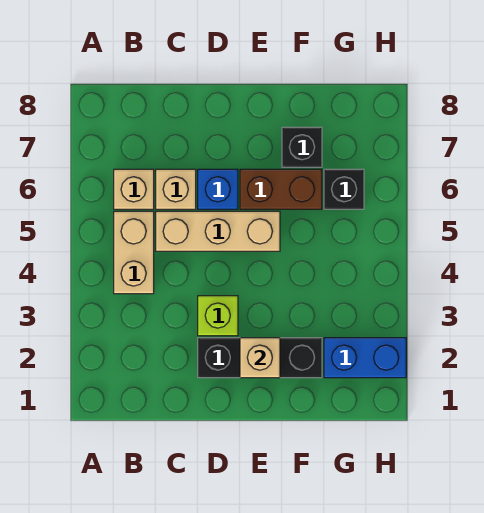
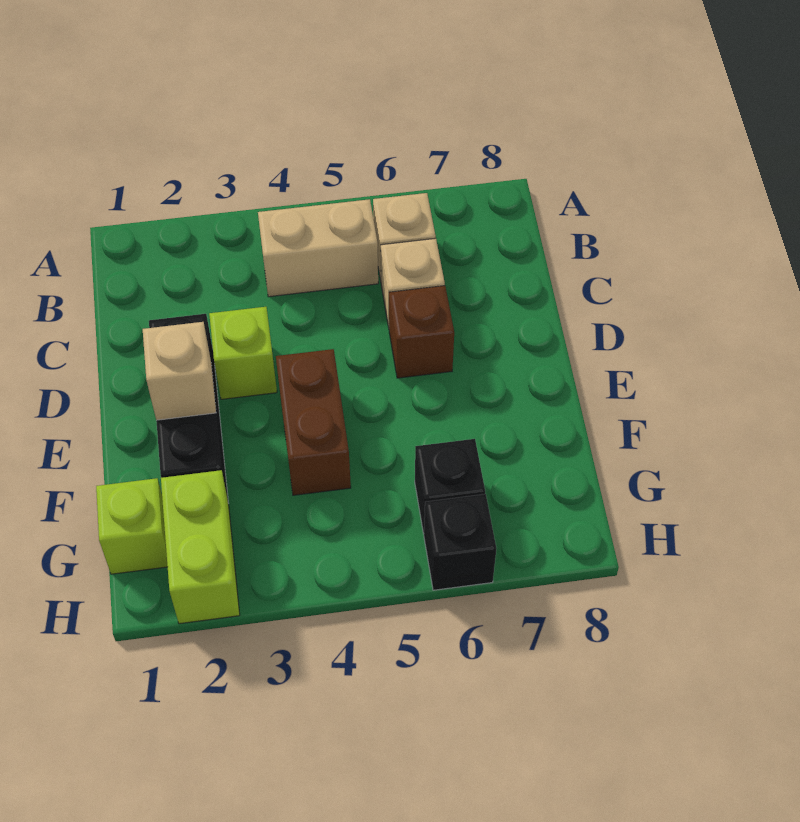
tan 1x3 brick [156,211,280,251] -> none
blue 1x1 brick [198,169,238,209] -> brown 1x1 brick [389,286,454,378]
brown 1x2 brick [240,169,322,209] -> brown 1x2 brick moved to [276,349,351,495]
black 1x1 brick [282,127,322,167] -> black 1x1 brick moved to [424,494,496,590]
none -> lime 1x1 brick [96,478,168,574]
blue 1x2 brick [324,338,406,378] -> lime 1x2 brick [161,470,240,624]

